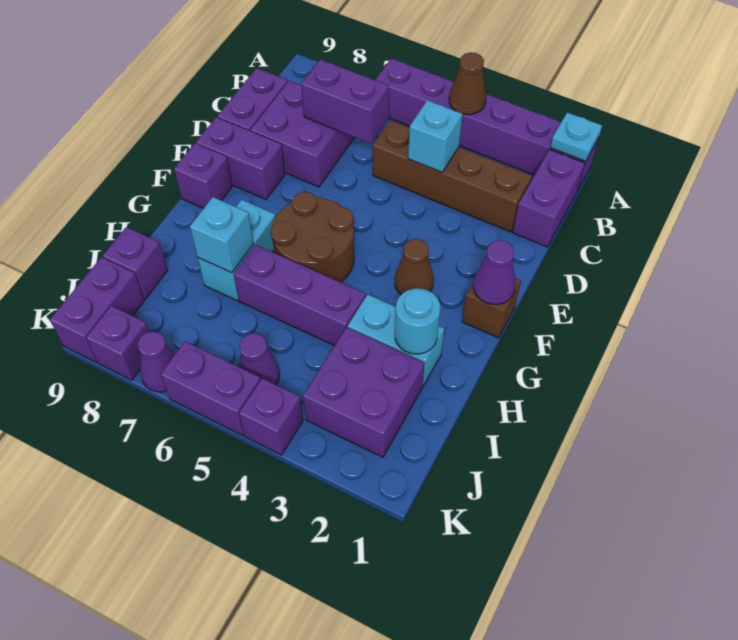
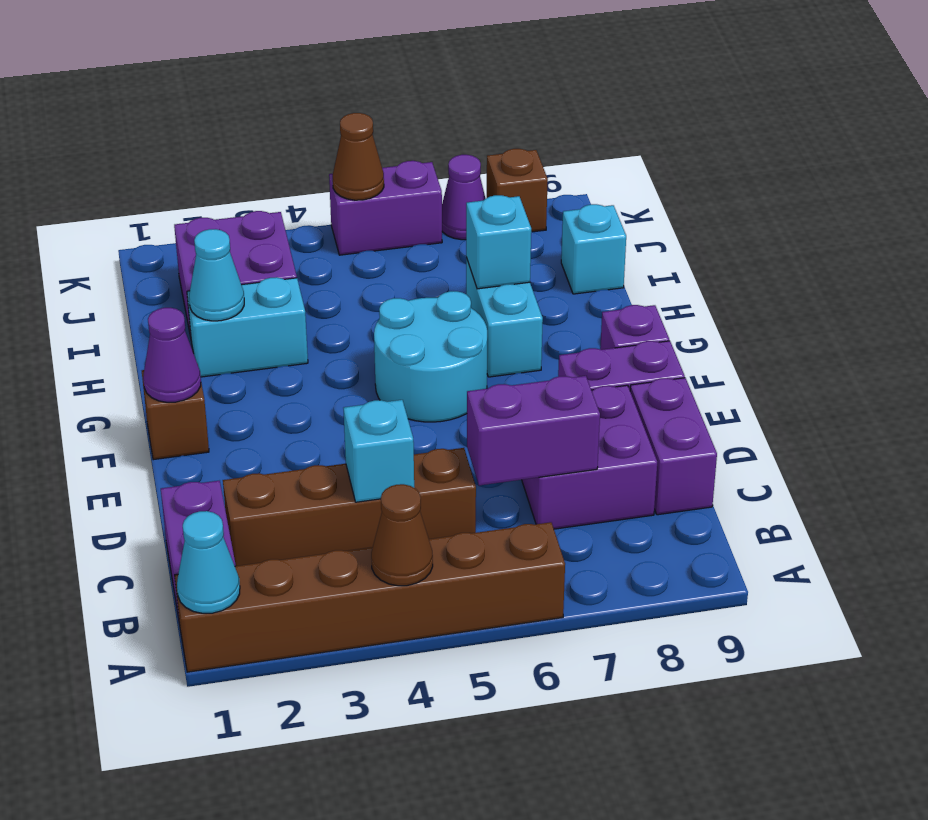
purple 1x6 brick [376,58,599,191] -> brown 1x6 brick [174,522,565,672]
cyan 1x1 plate [550,112,602,161] -> cyan 1x1 cone [177,511,240,613]
brown 1x1 cone [395,239,434,294] -> brown 1x1 cone moved to [333,113,384,200]
brown 2x2 round brick [271,192,354,282] -> cyan 2x2 round brick [374,291,487,422]
cyan 1x1 round brick [395,288,440,354] -> cyan 1x1 cone [189,229,244,321]
purple 1x3 brick [234,245,366,346] -> none
purple 1x1 brick [103,227,168,299] -> cyan 1x1 brick [561,204,626,294]
purple 1x1 cone [238,333,280,385] -> none
purple 1x2 brick [50,257,144,363] -> none
purple 1x1 brick [239,378,303,455] -> none
purple 1x1 brick [86,306,149,380] -> brown 1x1 brick [487,149,548,232]

